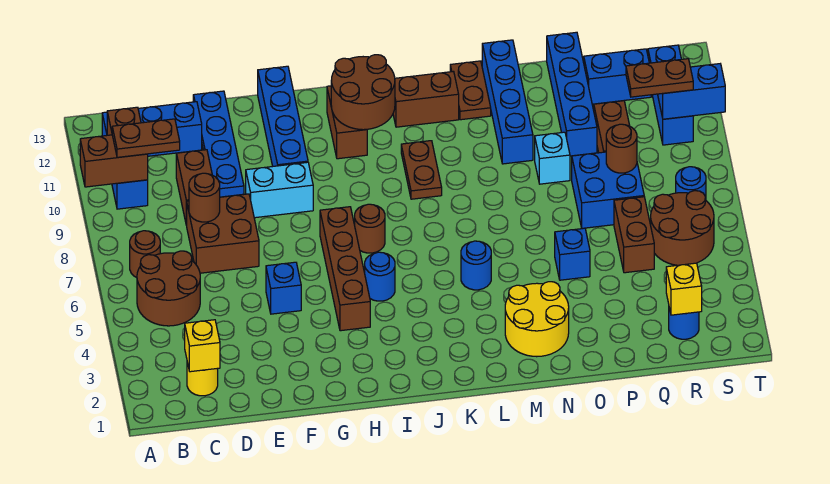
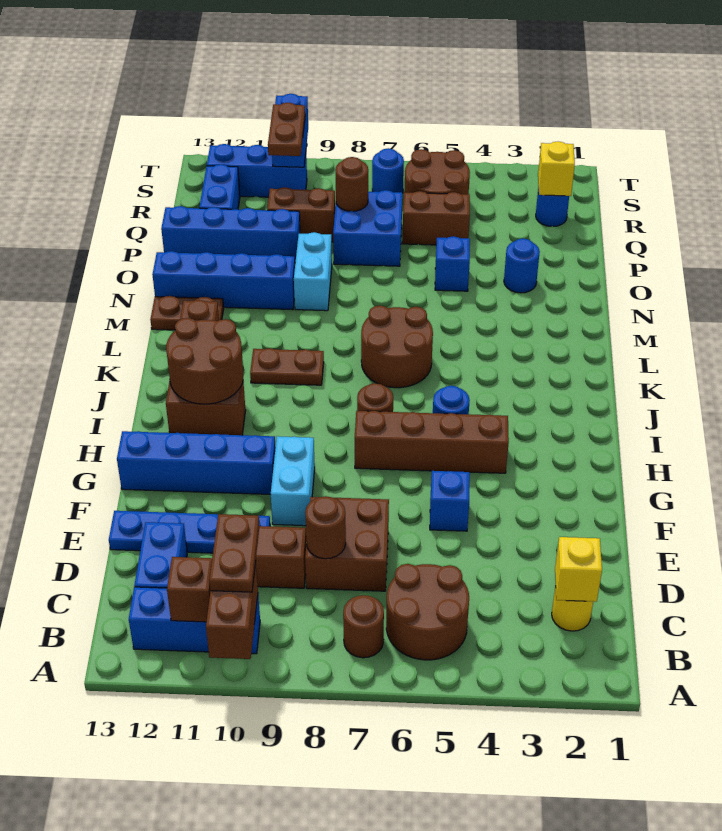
none -> brown 2x2 round brick [361,306,433,388]
blue 1x1 round brick [461,241,491,290] -> blue 1x1 round brick moved to [504,239,540,293]
yellow 2x2 round brick [505,282,569,357] -> none
cyan 1x1 brick [535,132,570,184] -> cyan 1x2 brick [294,232,332,311]

